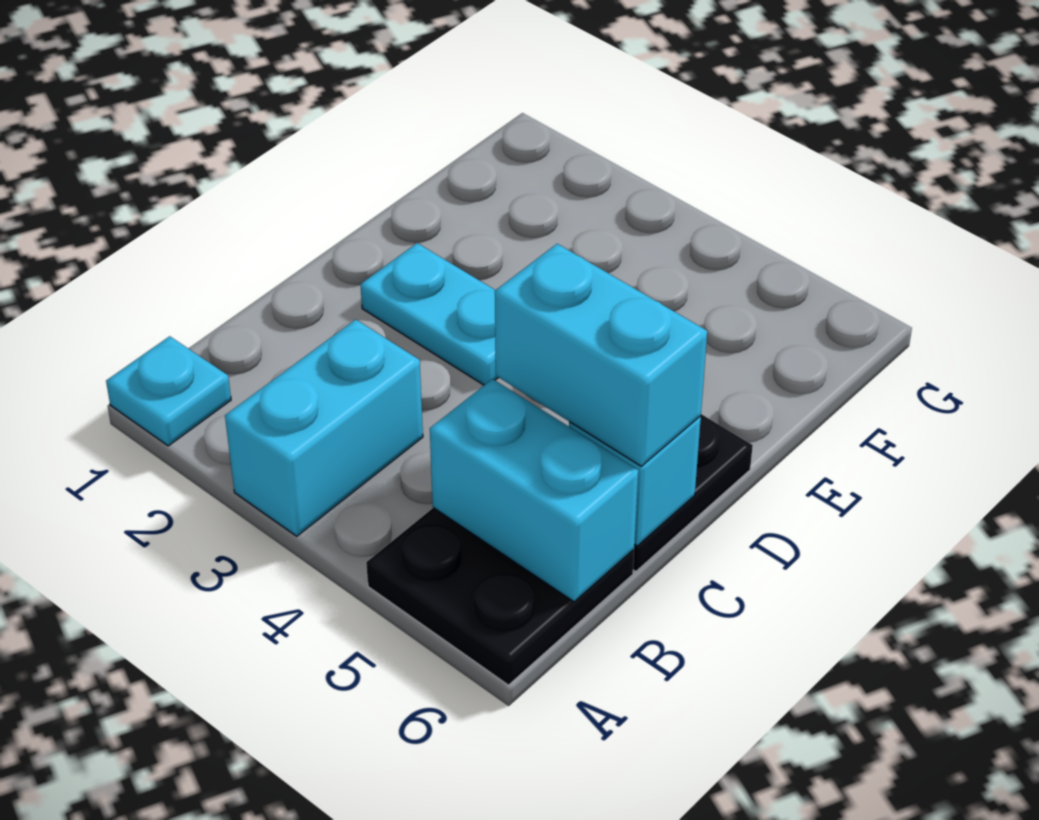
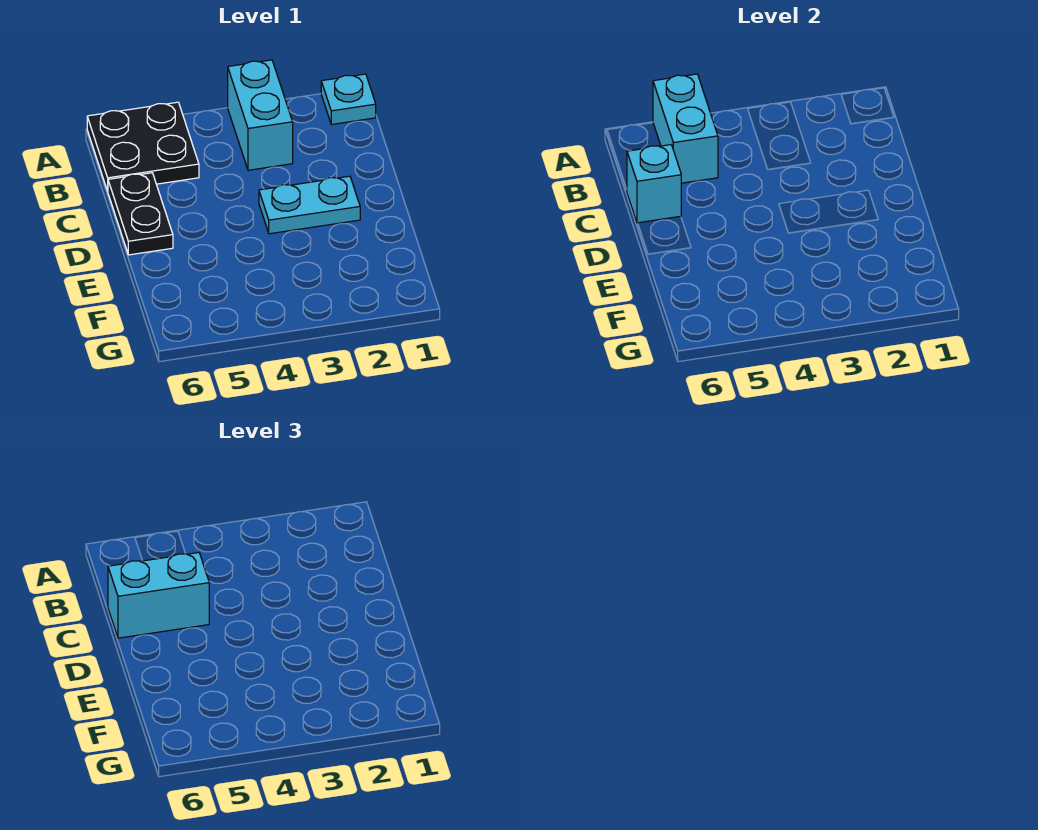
cyan 1x2 brick [430,379,638,602] -> cyan 1x2 brick turned to [653,74,718,183]

